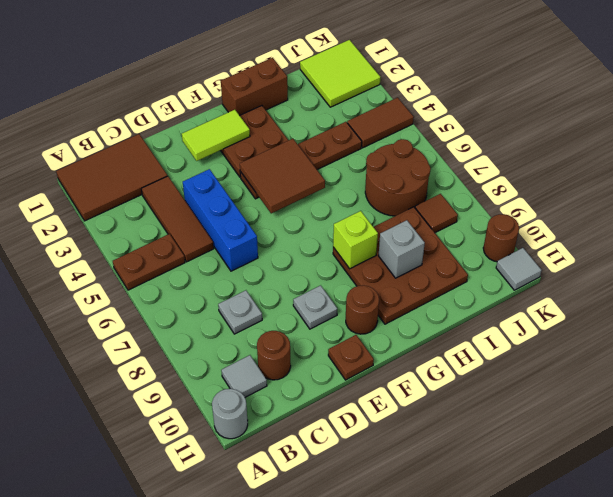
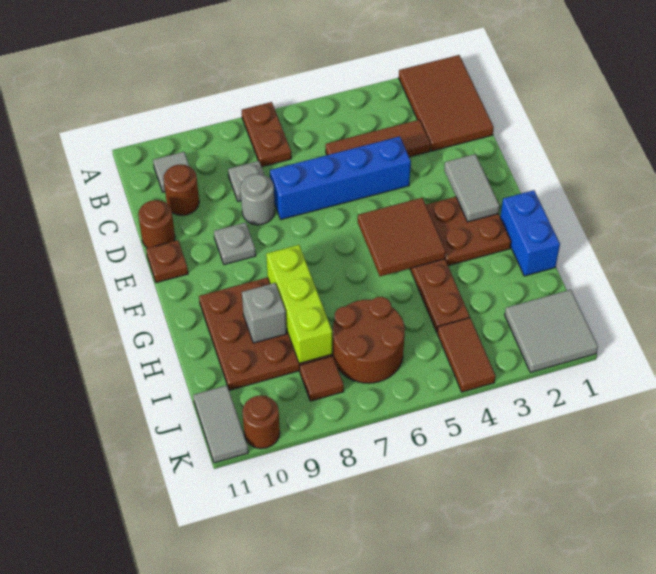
brown 1x2 plate [113,234,185,290] -> brown 1x2 plate moved to [242,102,291,167]
grey 1x1 round brick [212,389,248,439] -> grey 1x1 round brick moved to [240,174,275,225]
blue 1x3 brick [183,169,258,271] -> blue 1x4 brick [270,137,411,219]
lime 1x2 tile [182,110,250,161] -> grey 1x2 tile [444,154,500,222]
brown 1x1 round brick [346,285,379,334] -> brown 1x1 round brick moved to [138,200,175,248]
brown 1x2 brick [221,58,288,115] -> blue 1x2 brick [500,190,560,276]
lime 1x1 brick [333,211,378,269] -> lime 1x3 brick [266,245,332,363]
lime 2x2 tile [300,40,380,107] -> grey 2x2 tile [505,290,598,372]
grey 1x1 tile [496,248,542,290] -> grey 1x2 tile [193,385,248,463]

